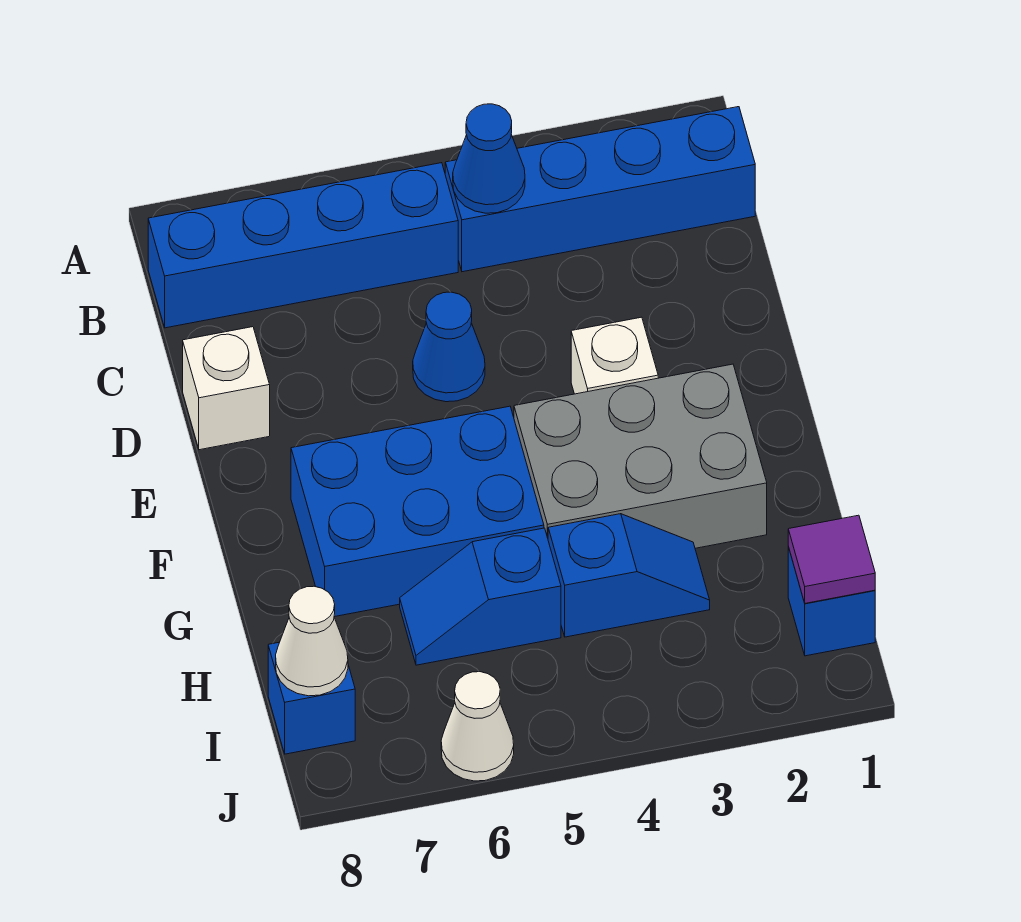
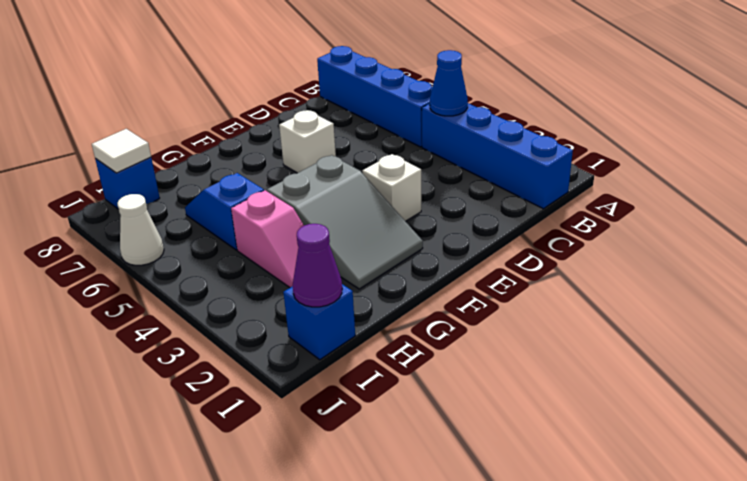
blue 1x1 cone [413,292,485,402] -> none
white 1x1 brick [183,327,270,450] -> white 1x1 brick moved to [279,110,336,173]
grey 2x3 brick [514,364,767,548] -> grey 2x3 slope [267,155,423,289]
blue 2x3 brick [291,406,544,617] -> none
blue 1x2 slope [548,514,710,637] -> pink 1x2 slope [231,190,304,287]
purple 1x1 tile [788,515,875,603] -> purple 1x1 cone [293,224,342,307]
white 1x1 cone [276,586,348,696] -> white 1x1 tile [92,129,151,173]

